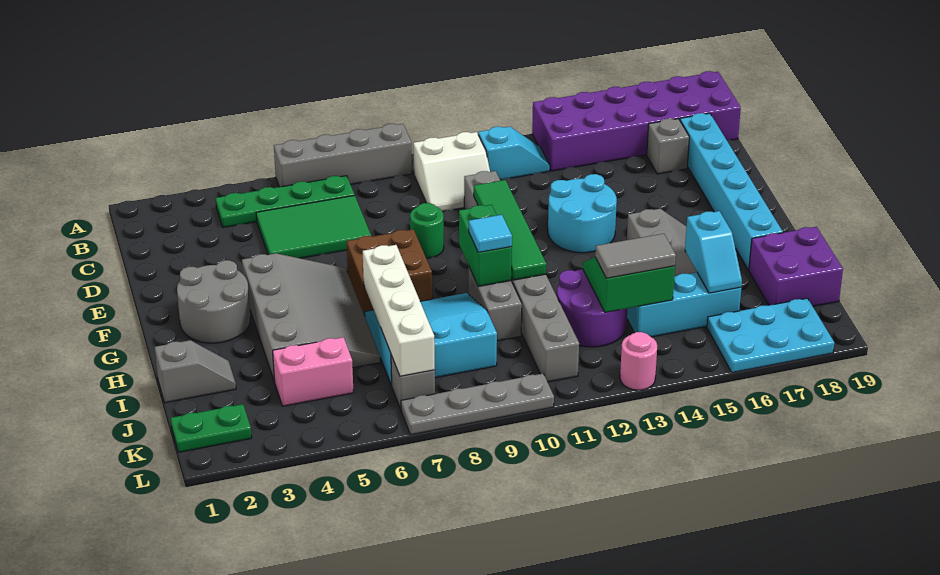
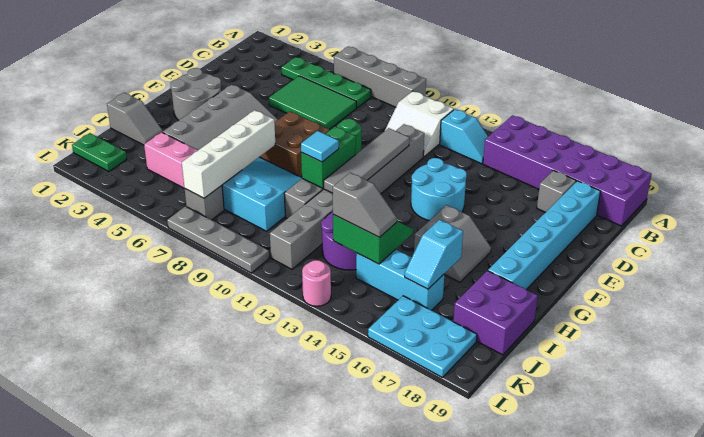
green 1x4 tile [474,180,546,280] -> grey 1x4 tile [323,128,409,193]
grey 1x2 tile [595,234,676,278] -> grey 1x2 slope [333,173,397,237]

